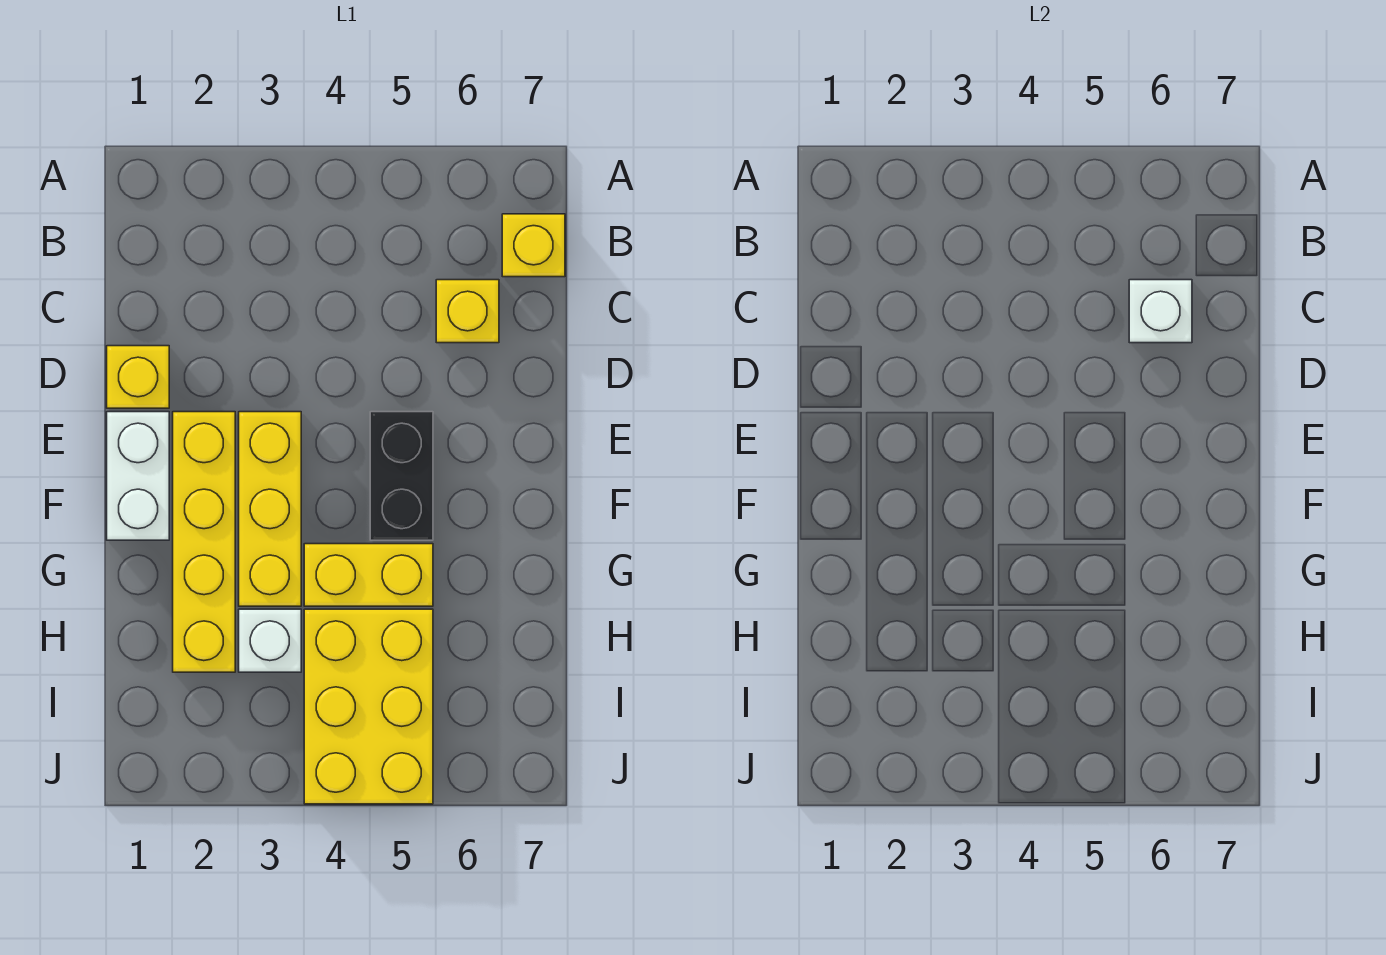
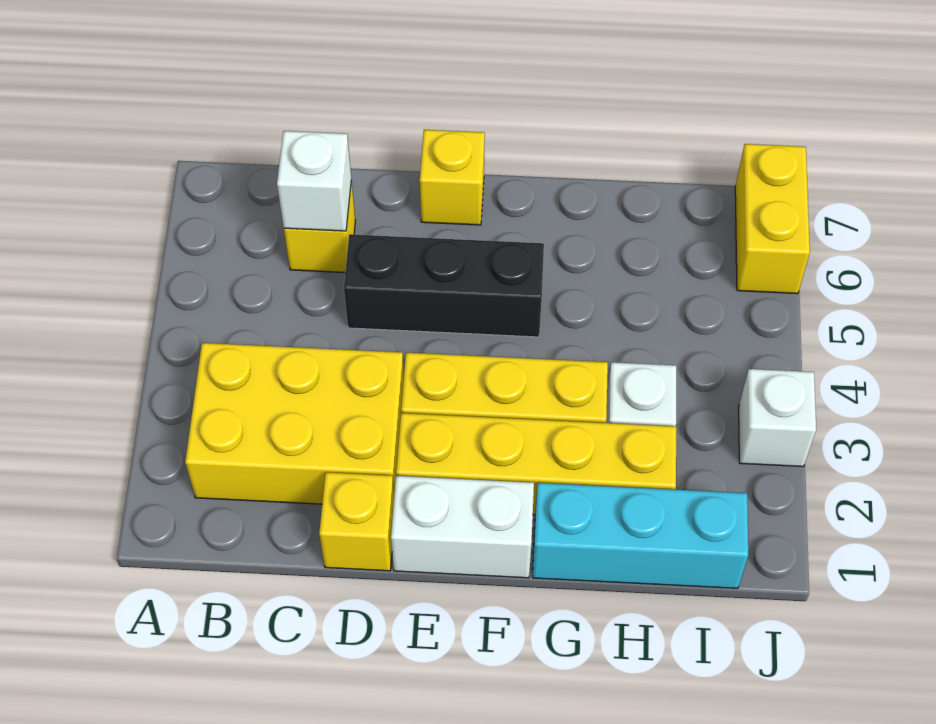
yellow 1x1 brick [502,214,565,277] -> yellow 1x1 brick moved to [420,130,485,225]
black 1x2 brick [370,412,433,540] -> black 1x3 brick [344,234,544,337]
none -> cyan 1x3 brick [532,483,748,588]
yellow 1x2 brick [304,544,433,606] -> yellow 1x2 brick moved to [735,144,810,294]
yellow 2x3 brick [304,609,433,804] -> yellow 2x3 brick moved to [185,343,404,504]
none -> white 1x1 brick [739,369,816,467]

